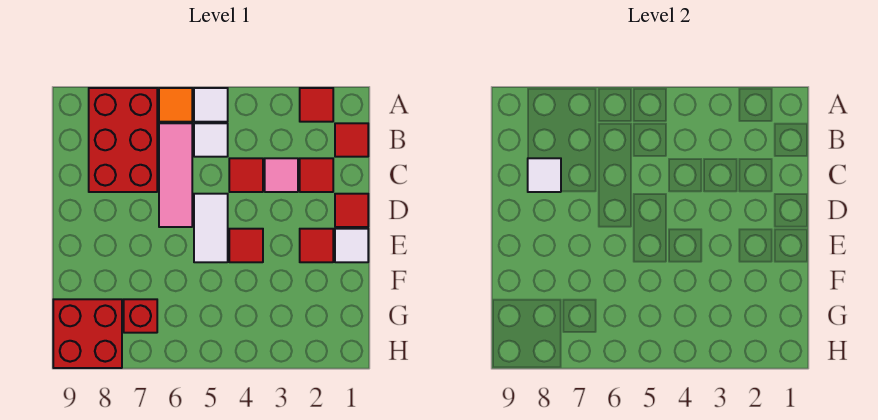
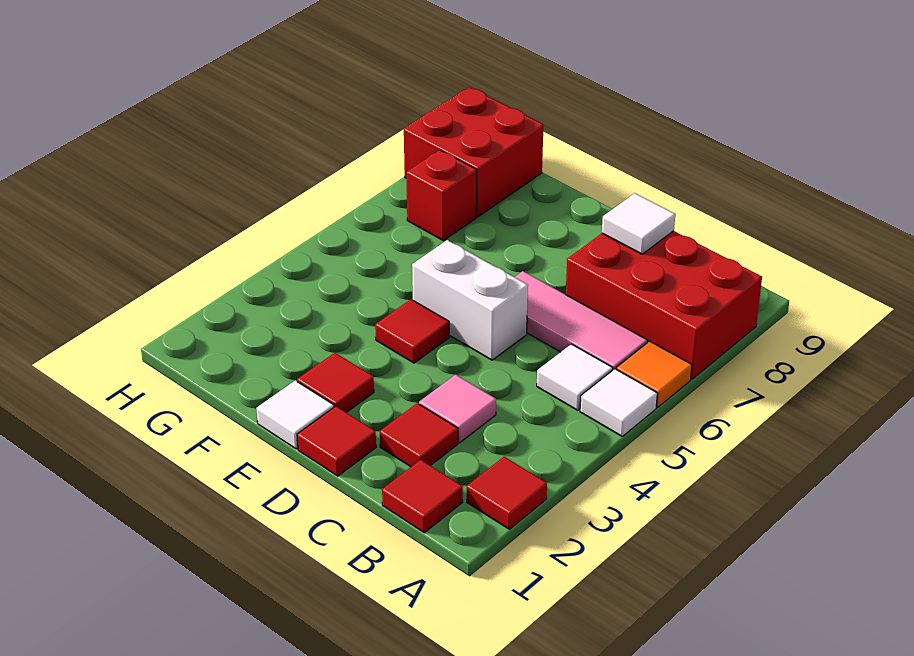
red 1x1 tile [229,158,263,192] -> none
white 1x2 tile [194,194,228,262] -> white 1x2 brick [412,240,528,360]

